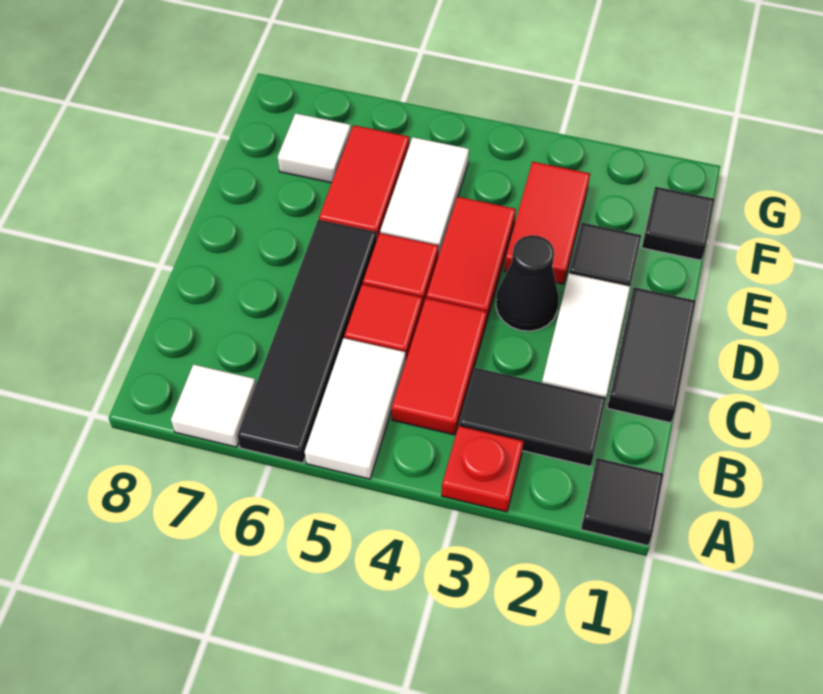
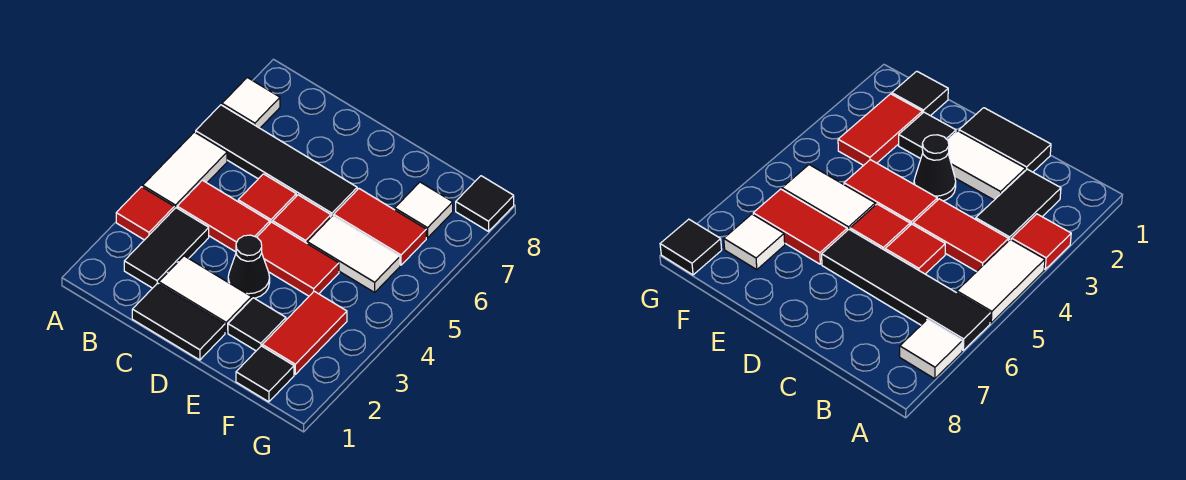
black 1x1 tile [581,458,664,546] -> black 1x1 tile moved to [456,176,514,231]
red 1x1 plate [442,426,524,512] -> red 1x1 tile [116,187,174,240]
white 1x2 tile [305,338,406,479] -> white 1x2 tile turned to [143,132,227,209]
red 1x2 tile [504,162,590,284] -> red 1x2 tile turned to [262,291,347,374]

